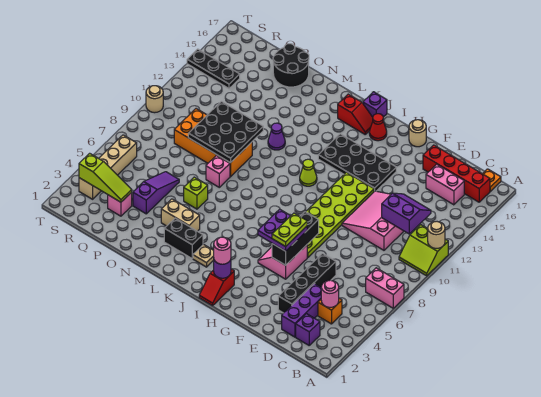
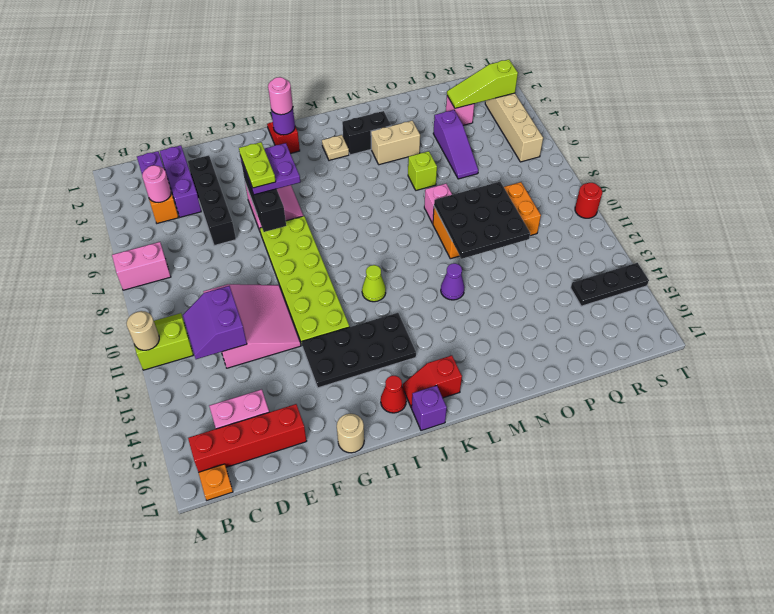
purple 2x2 slope [382,193,431,234] -> purple 2x2 slope turned to [183,286,247,359]
black 2x2 round brick [273,44,309,87] -> none
tan 1x1 round brick [146,86,163,113] -> red 1x1 round brick [575,183,602,218]

